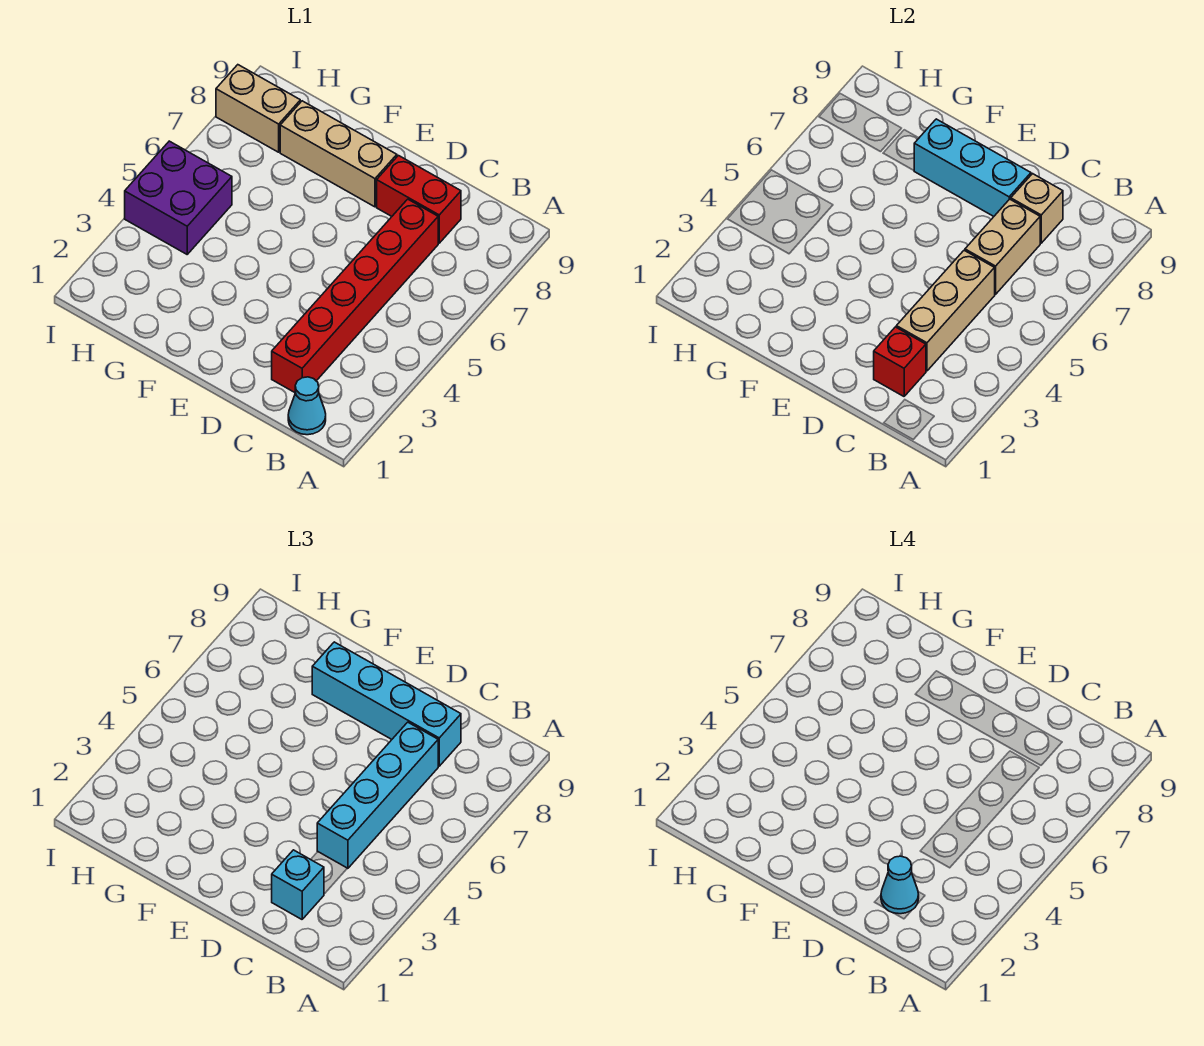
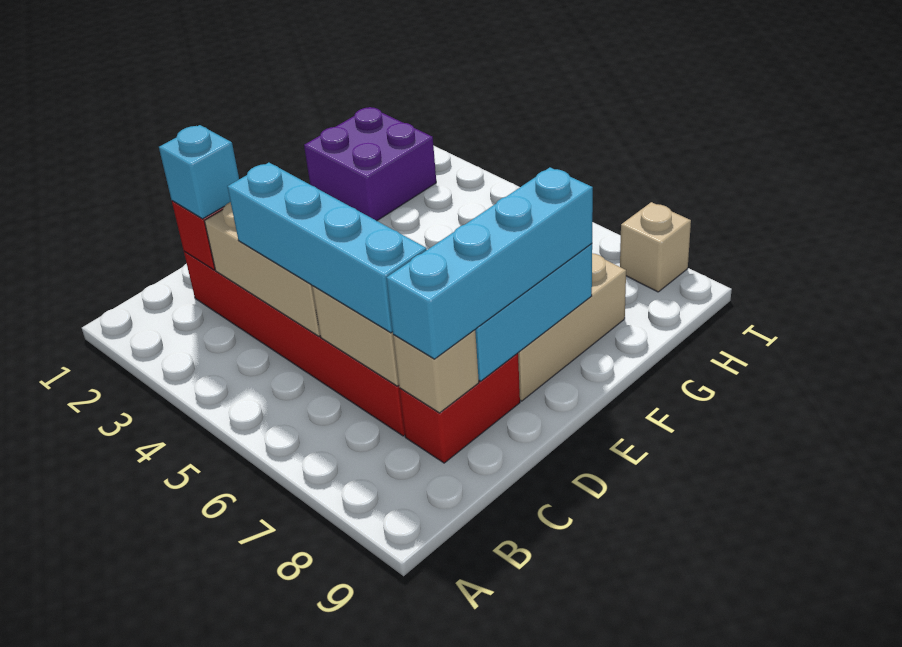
cyan 1x1 cone [288,377,326,435] -> none
cyan 1x1 cone [881,856,919,914] -> none
purple 2x2 brick [125,141,232,254] -> purple 2x2 brick moved to [304,107,436,221]
tan 1x2 brick [216,65,300,152] -> tan 1x1 brick [620,202,691,292]

